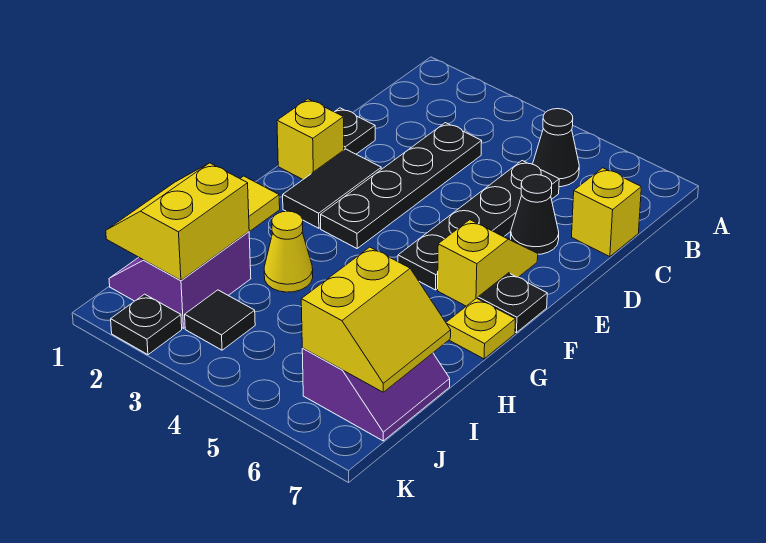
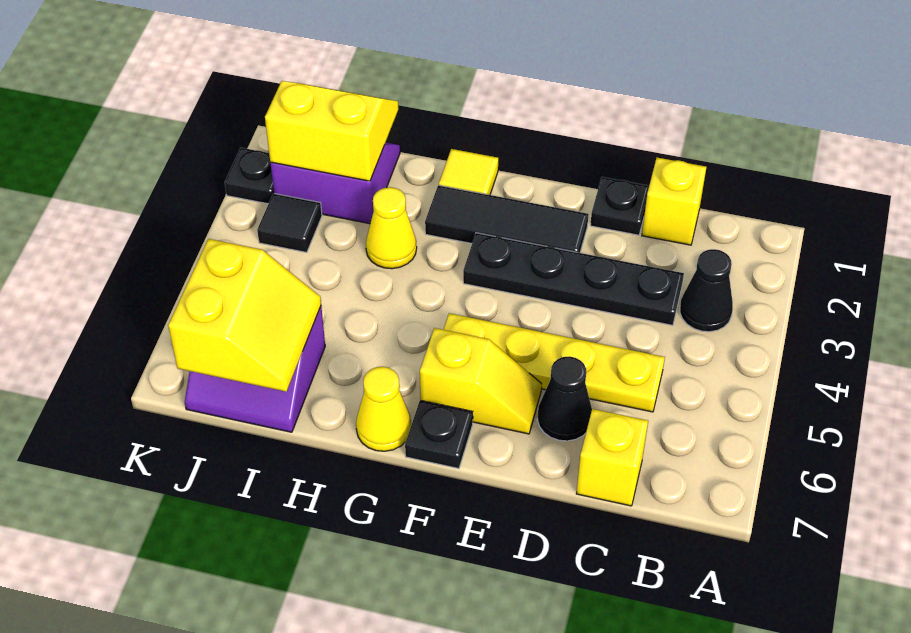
black 1x1 cone [533,109,579,187] -> black 1x1 cone moved to [680,249,733,332]
black 1x4 plate [398,161,559,290] -> yellow 1x4 plate [443,313,665,412]
yellow 1x1 brick [277,99,344,179] -> yellow 1x1 brick moved to [642,158,706,245]
black 1x2 tile [283,149,381,228] -> black 1x3 tile [425,185,589,253]
yellow 1x1 plate [446,298,515,359] -> yellow 1x1 cone [356,367,411,451]
yellow 2x2 slope [301,247,451,392] -> yellow 2x2 slope turned to [168,239,321,392]

